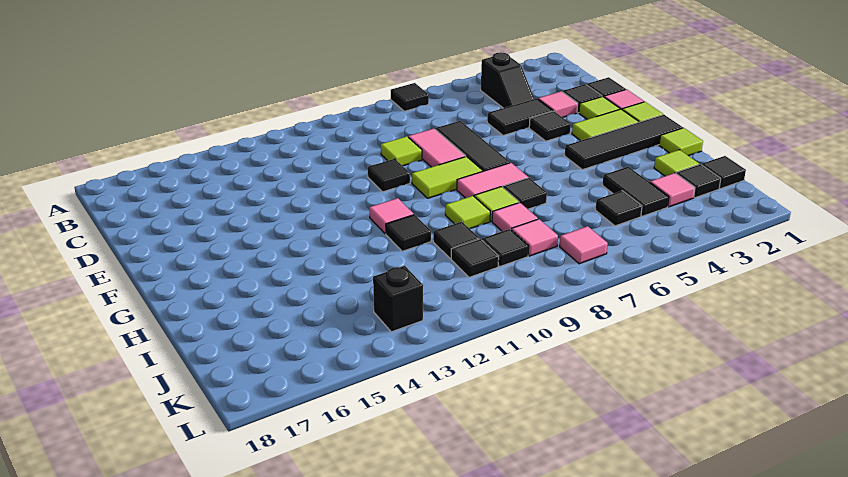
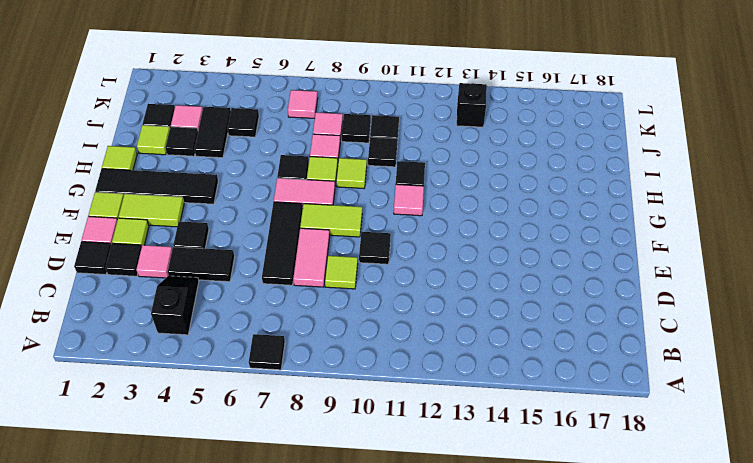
black 1x1 tile [701,156,746,189] -> black 1x1 tile moved to [166,127,198,156]

